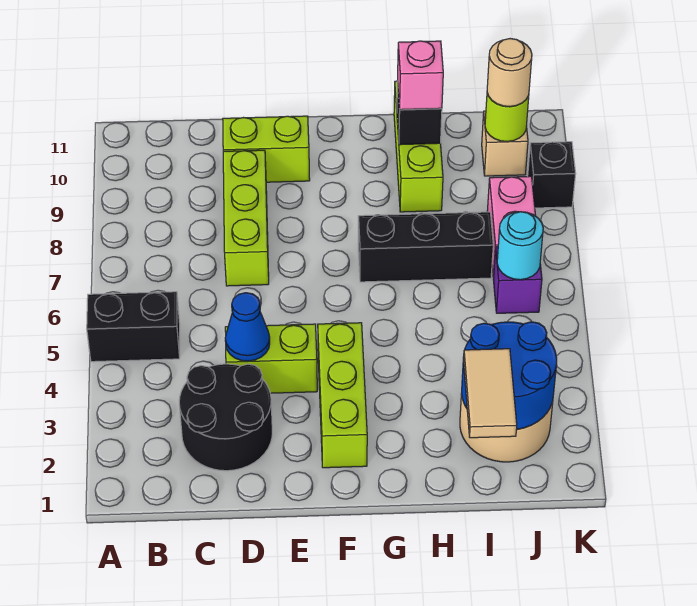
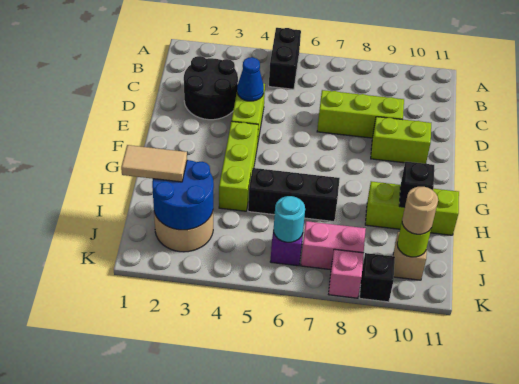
lime 1x2 brick [223,116,310,182] -> lime 1x2 brick turned to [371,117,431,164]
lime 1x3 brick [318,323,367,468] -> lime 1x3 brick turned to [219,121,258,211]
black 1x3 brick [358,212,493,282] -> black 1x3 brick turned to [248,168,340,222]
pink 1x1 brick [398,41,443,110] -> pink 1x1 brick moved to [329,249,364,298]

